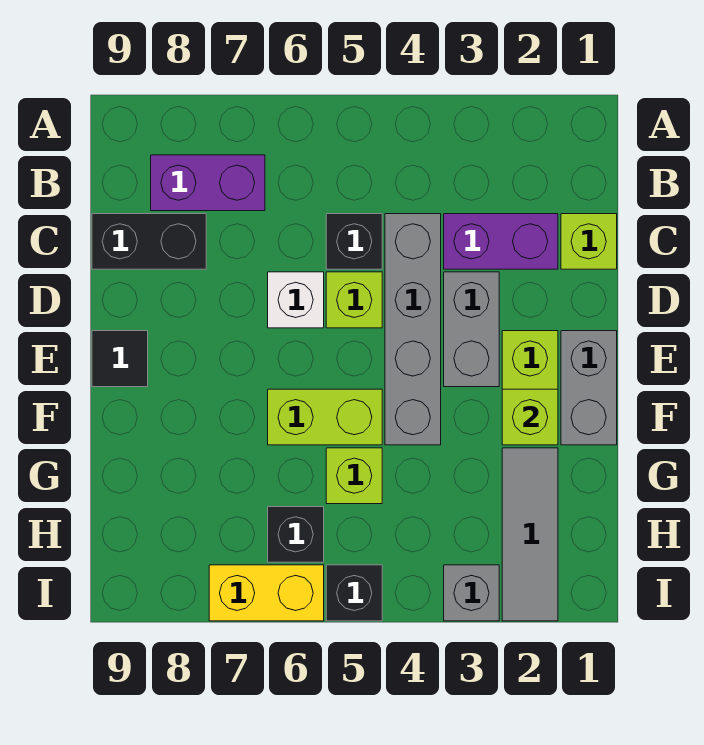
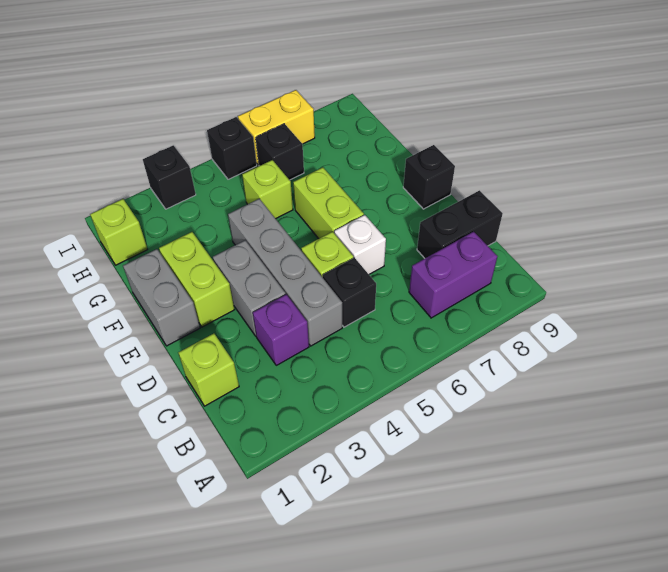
purple 1x2 brick [444,214,558,269] -> purple 1x1 brick [253,294,309,365]
black 1x1 tile [92,331,148,387] -> black 1x1 brick [403,145,455,209]
lime 1x1 brick [502,389,558,445] -> lime 1x1 brick moved to [90,199,148,265]
lime 1x2 brick [268,389,382,445] -> lime 1x2 brick turned to [293,167,364,239]
grey 1x3 tile [502,448,558,621] -> none
grey 1x1 brick [444,565,499,621] -> black 1x1 brick [143,145,196,209]

